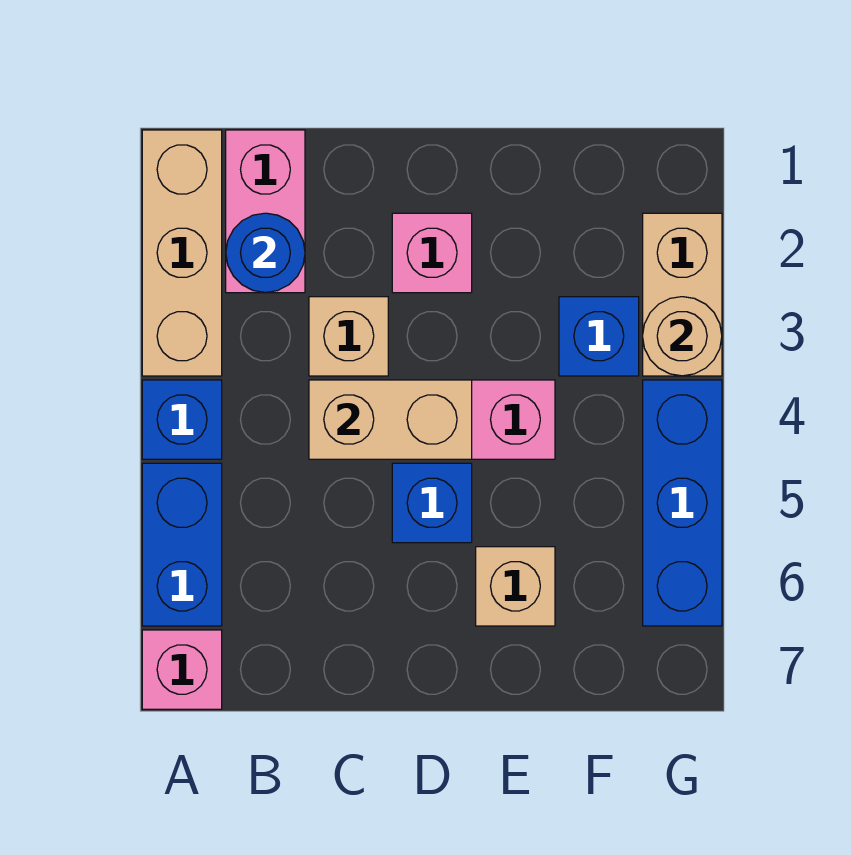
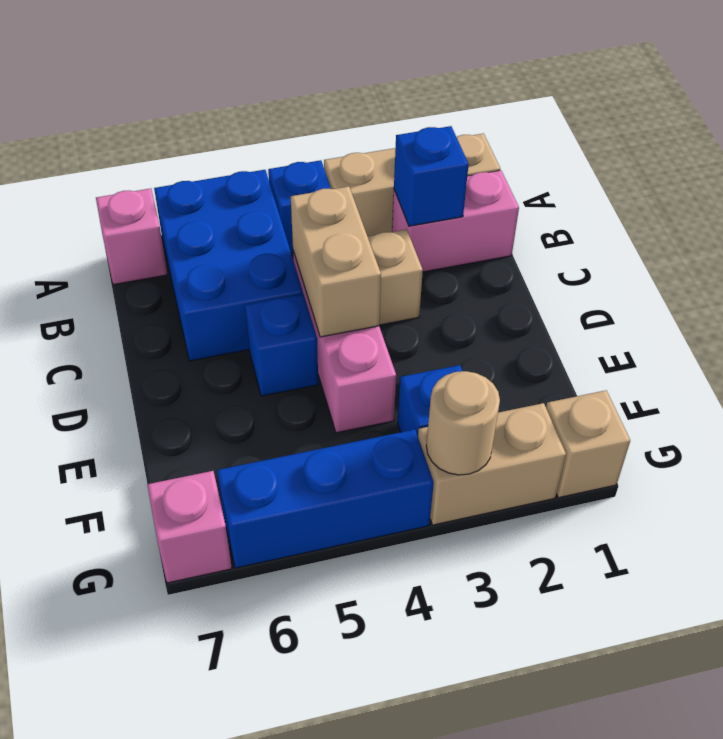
blue 1x2 brick [142,463,222,626] -> blue 2x3 brick [154,170,303,361]
blue 1x1 round brick [226,213,305,293] -> blue 1x1 brick [394,126,469,226]
pink 1x1 brick [392,213,472,293] -> pink 1x1 brick moved to [147,471,232,583]
tan 1x1 brick [476,547,555,626] -> tan 1x1 brick moved to [546,391,630,498]

